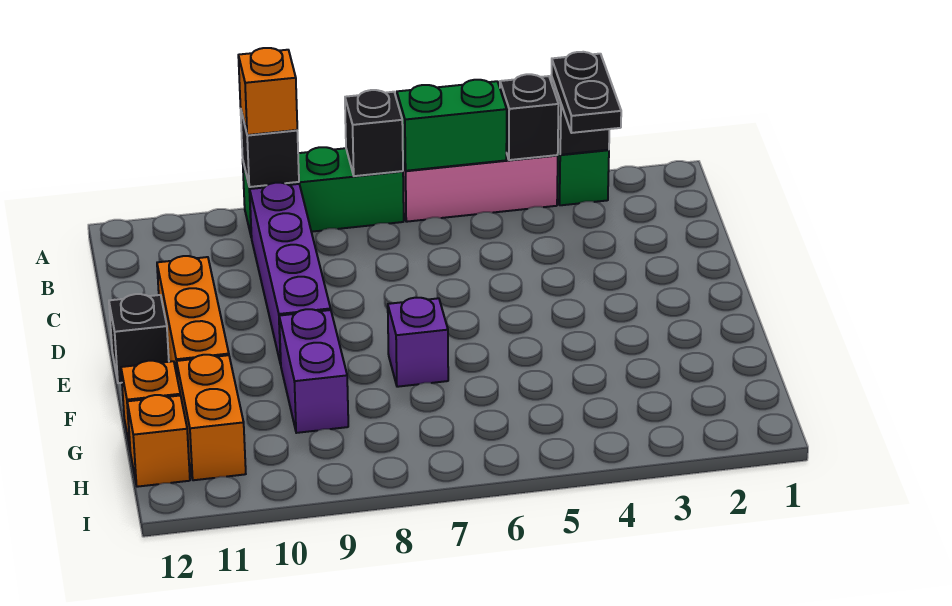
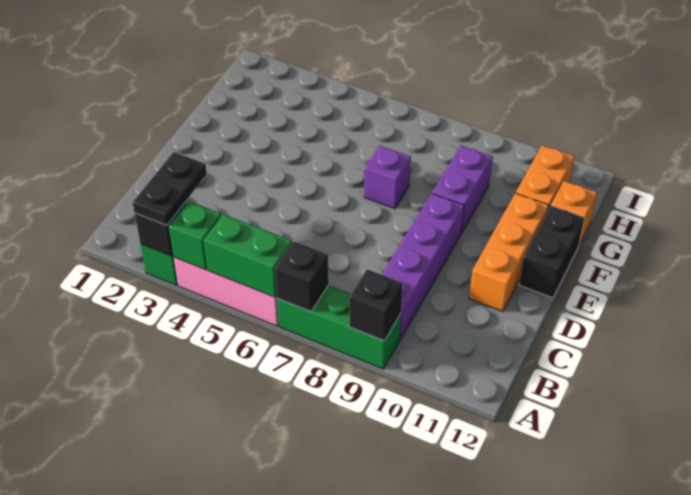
black 1x1 brick [500,74,559,160] -> green 1x1 brick [169,201,221,270]
orange 1x1 brick [238,48,297,135] -> none
black 1x1 brick [109,294,169,383] -> black 1x2 brick [519,206,585,298]
orange 1x1 brick [127,395,190,487] -> none

